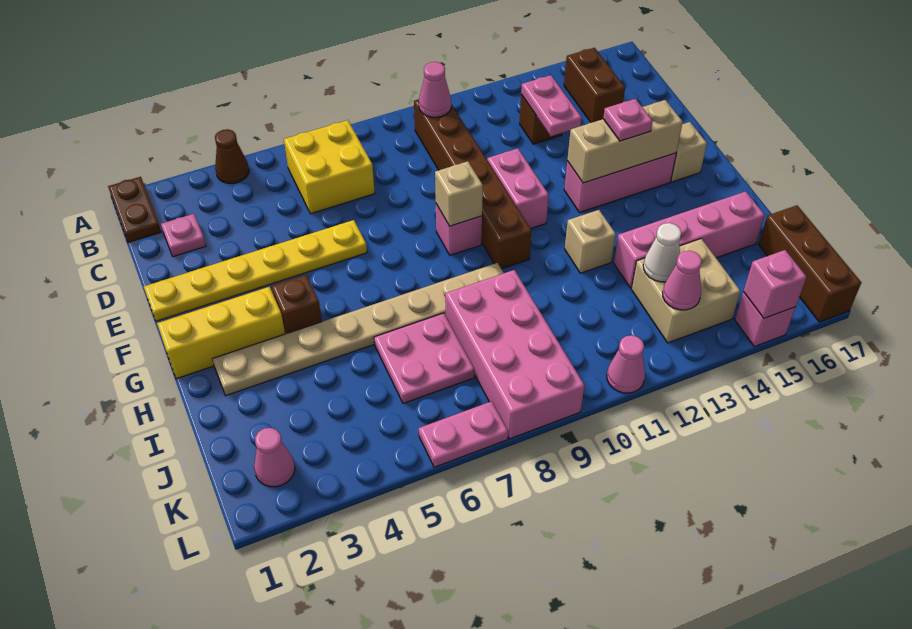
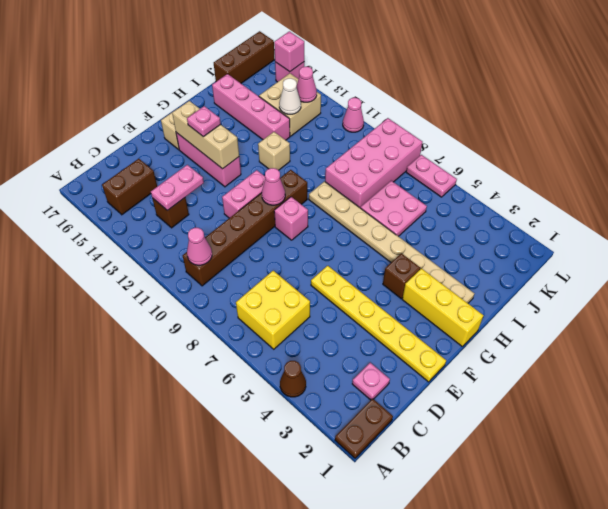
tan 1x1 brick [435,161,483,226] -> none
pink 1x1 cone [254,428,295,487] -> pink 1x1 cone moved to [262,168,285,205]

